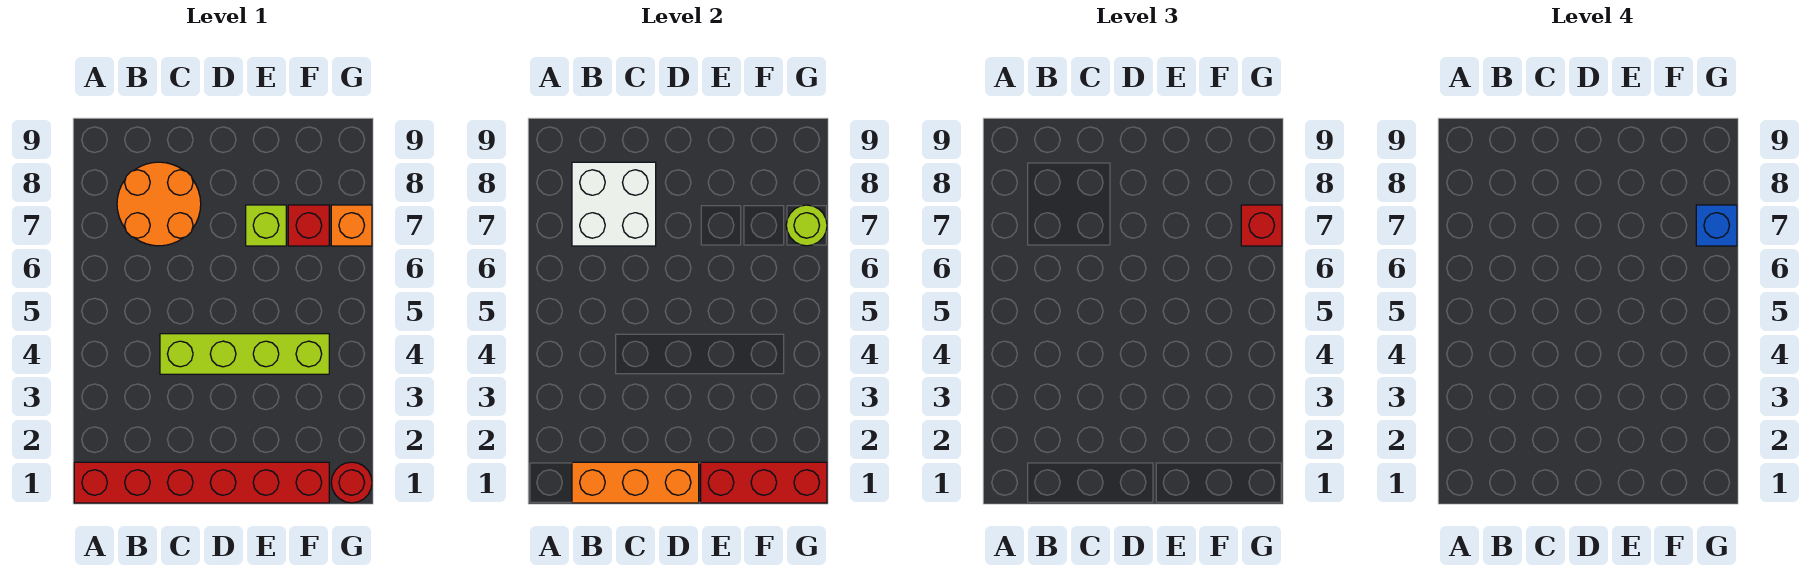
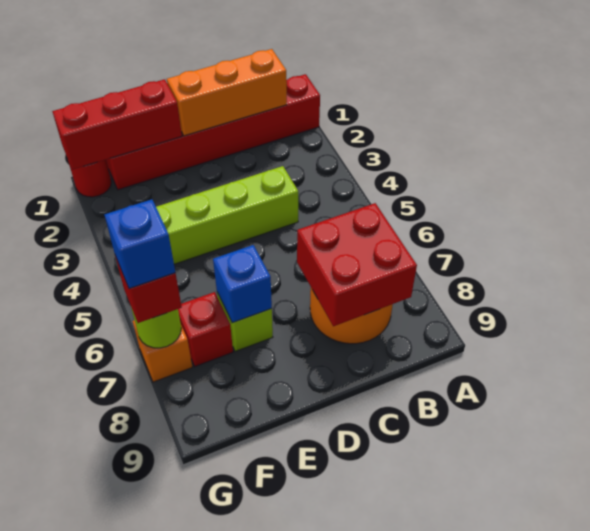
white 2x2 brick [572,162,656,246] -> red 2x2 brick [297,203,417,326]
none -> blue 1x1 brick [213,245,272,323]

